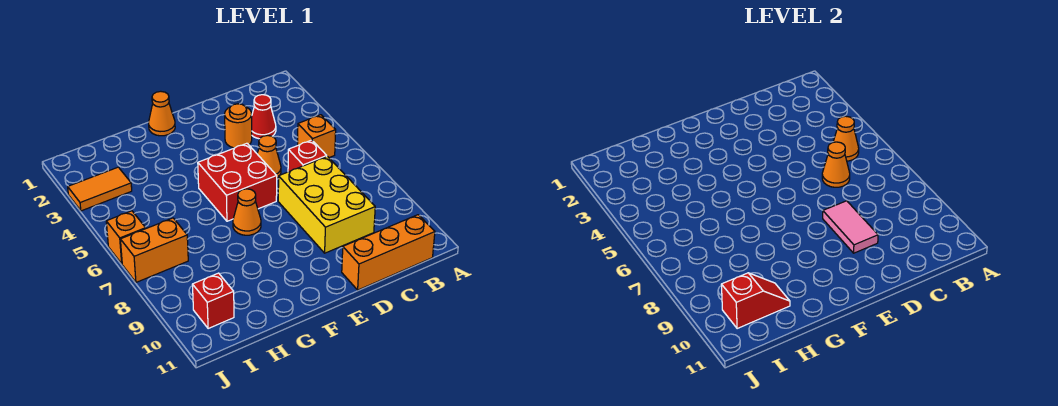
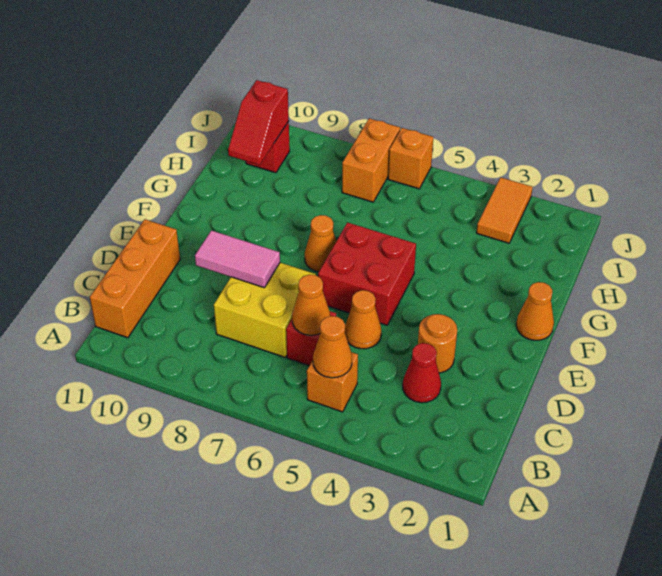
yellow 2x3 brick [278,156,375,253] -> yellow 2x2 brick [214,263,316,357]

